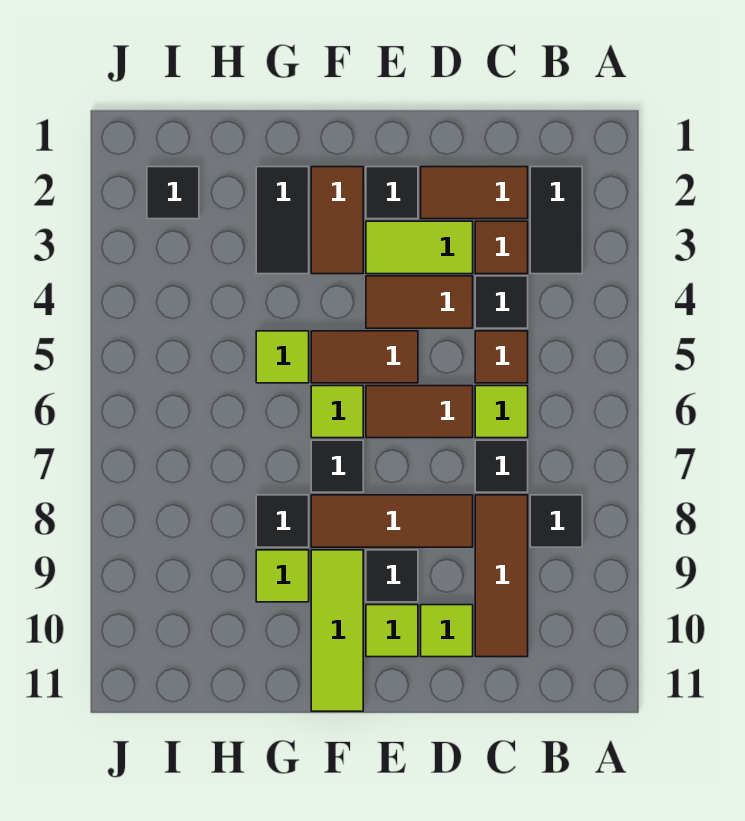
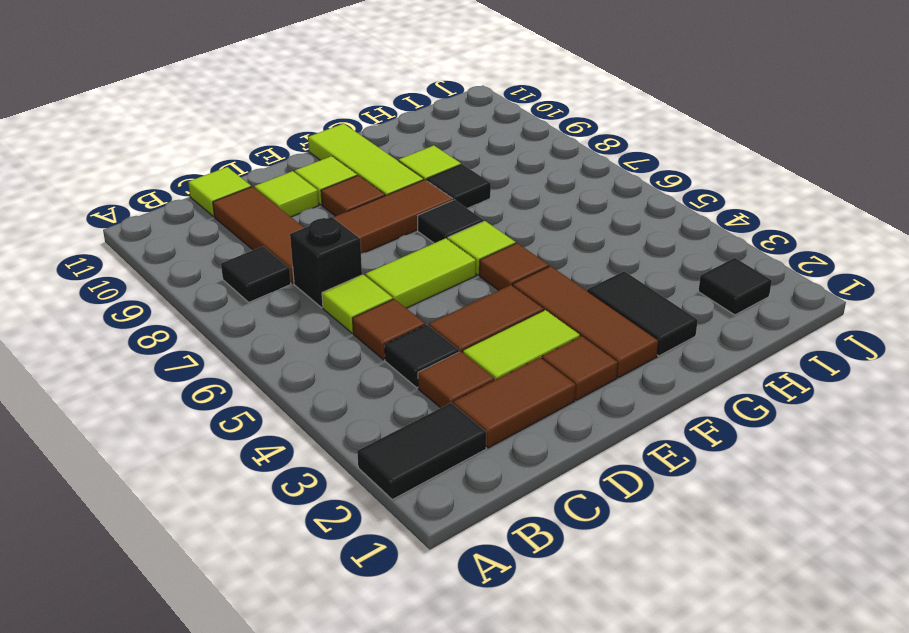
black 1x2 tile [530,167,582,274] -> black 1x2 tile turned to [357,403,486,499]
black 1x1 tile [475,440,528,492] -> black 1x1 brick [290,217,362,308]
brown 1x2 tile [366,386,473,438] -> lime 1x2 tile [365,238,476,308]
black 1x1 tile [366,167,418,219] -> brown 1x1 tile [542,336,618,400]
brown 1x2 tile [311,331,418,383] -> brown 1x1 tile [479,243,549,290]
black 1x1 tile [366,550,418,602] -> brown 1x1 tile [321,175,385,216]
brown 1x2 tile [311,167,363,274] -> brown 1x3 tile [513,266,659,378]
lime 1x1 tile [256,331,309,383] -> lime 1x1 tile moved to [188,167,251,217]

